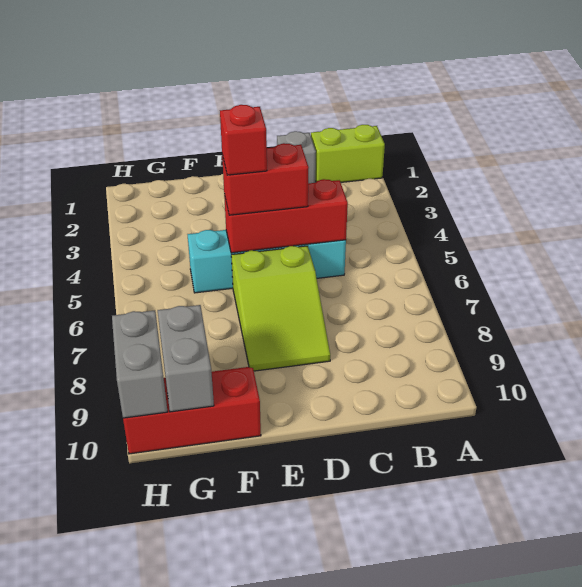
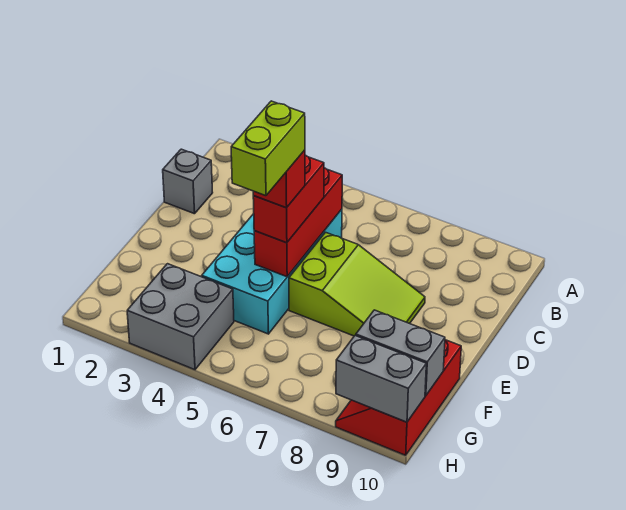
lime 1x2 brick [311,125,385,182] -> lime 1x2 brick moved to [231,101,305,196]
cyan 1x4 brick [187,230,346,293] -> cyan 2x4 brick [202,209,342,334]
none -> grey 2x2 brick [127,264,234,370]

